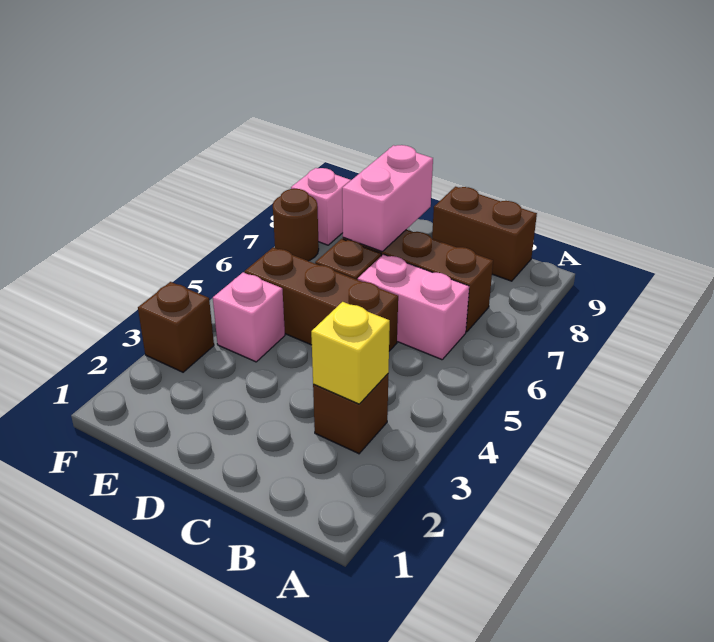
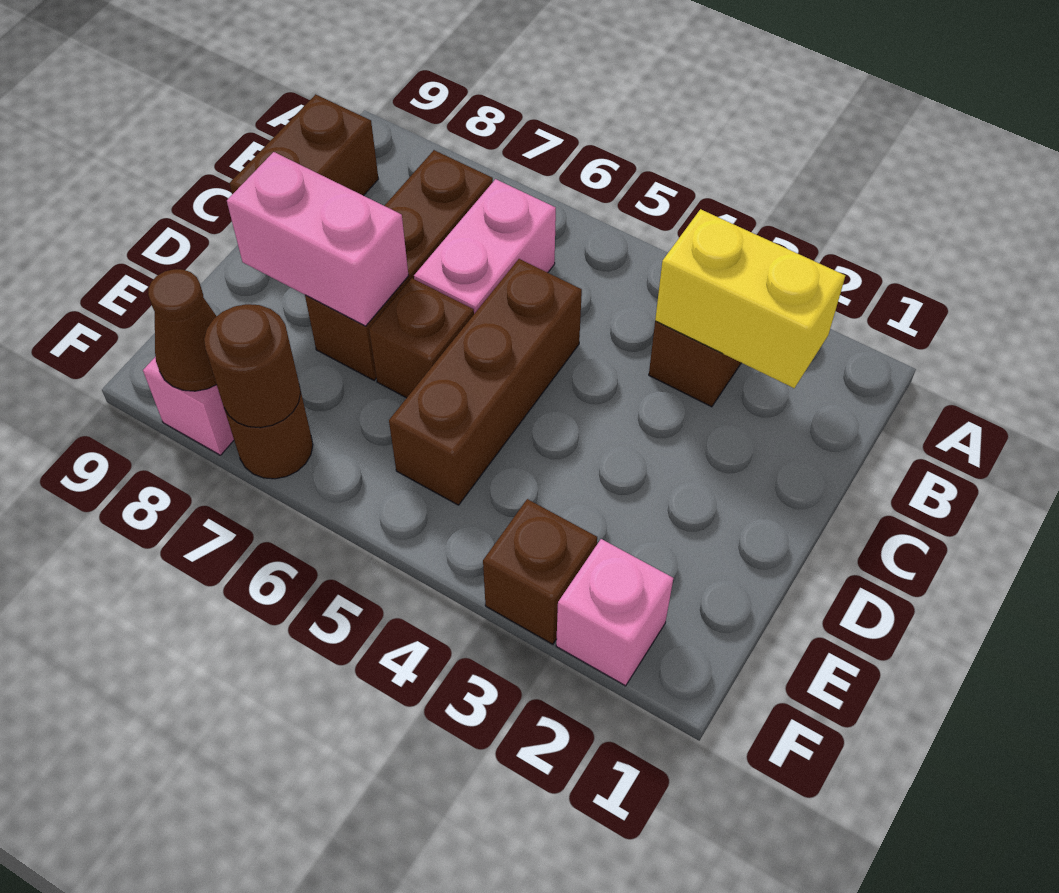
yellow 1x1 brick [311,302,390,404] -> yellow 1x2 brick [655,209,845,388]
pink 1x1 brick [213,272,285,362] -> pink 1x1 brick moved to [556,539,673,686]
none -> brown 1x1 round brick [204,304,301,428]
none -> brown 1x1 cone [148,269,217,391]

